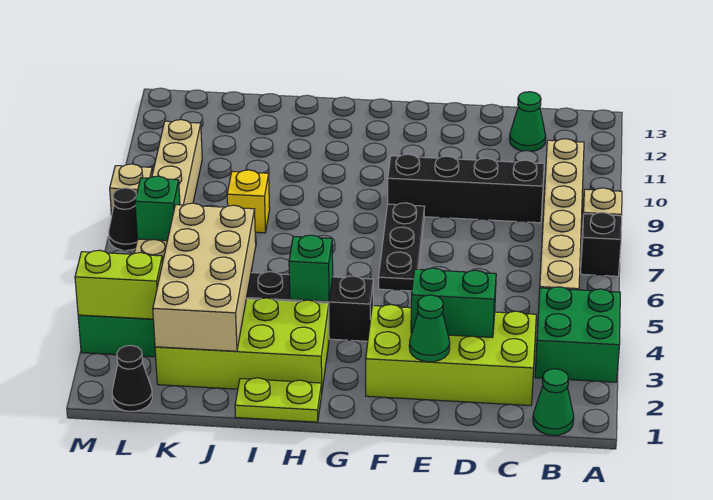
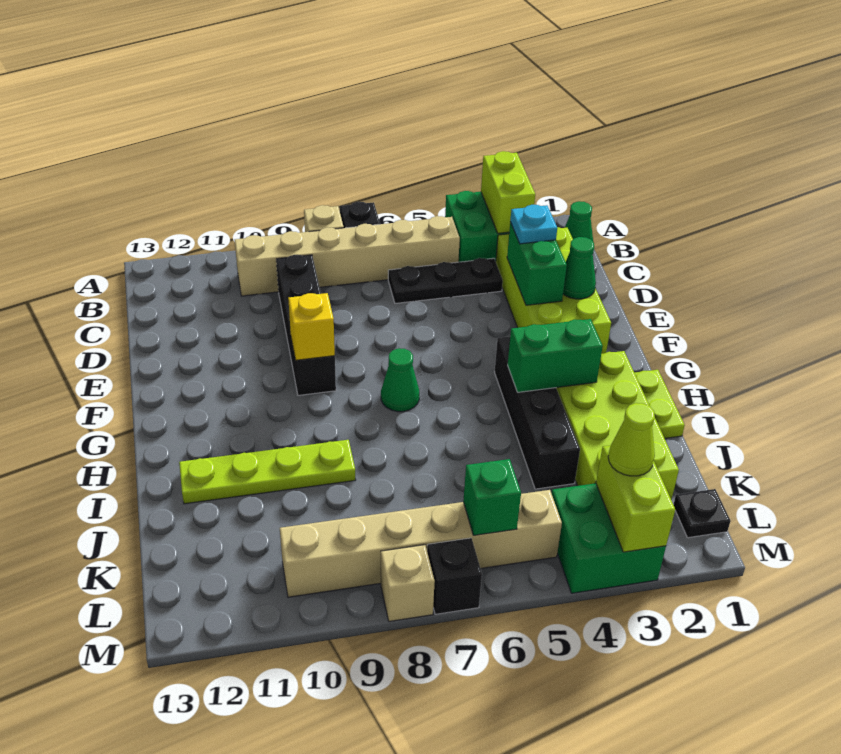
none -> lime 1x2 brick [481,151,535,233]
green 1x1 cone [510,92,546,152] -> green 1x1 cone moved to [381,348,419,412]
none -> cyan 1x1 plate [510,205,557,244]
black 1x3 plate [379,203,425,291] -> black 1x3 plate moved to [388,258,503,303]
green 1x1 brick [289,235,333,302] -> green 1x2 brick [508,319,603,392]
none -> lime 1x4 plate [179,440,356,504]
tan 2x4 brick [153,203,256,351] -> none
yellow 1x1 brick [227,170,270,233] -> yellow 1x1 brick moved to [288,293,335,360]
black 1x1 cone [112,345,152,412] -> black 1x1 plate [673,489,731,538]
none -> lime 1x1 cone [608,403,655,476]
black 1x1 cone [109,188,137,250] -> black 1x1 brick [427,538,482,614]

